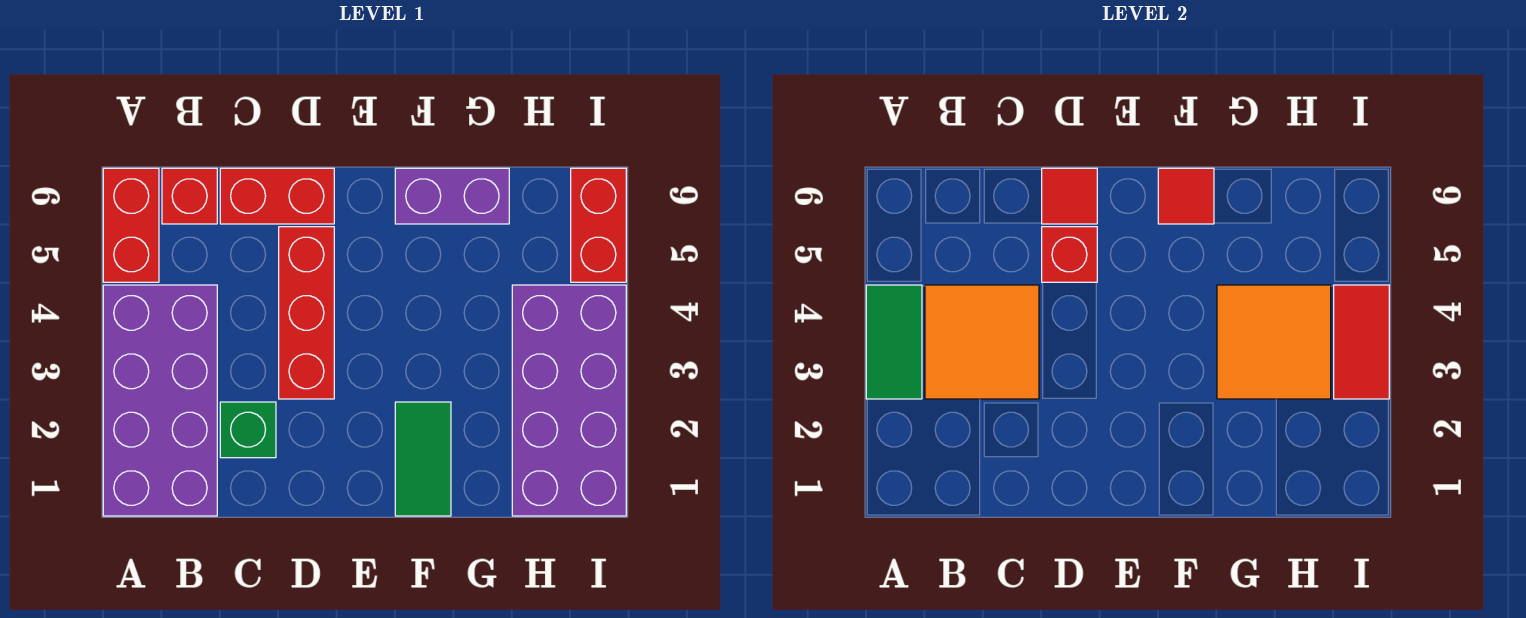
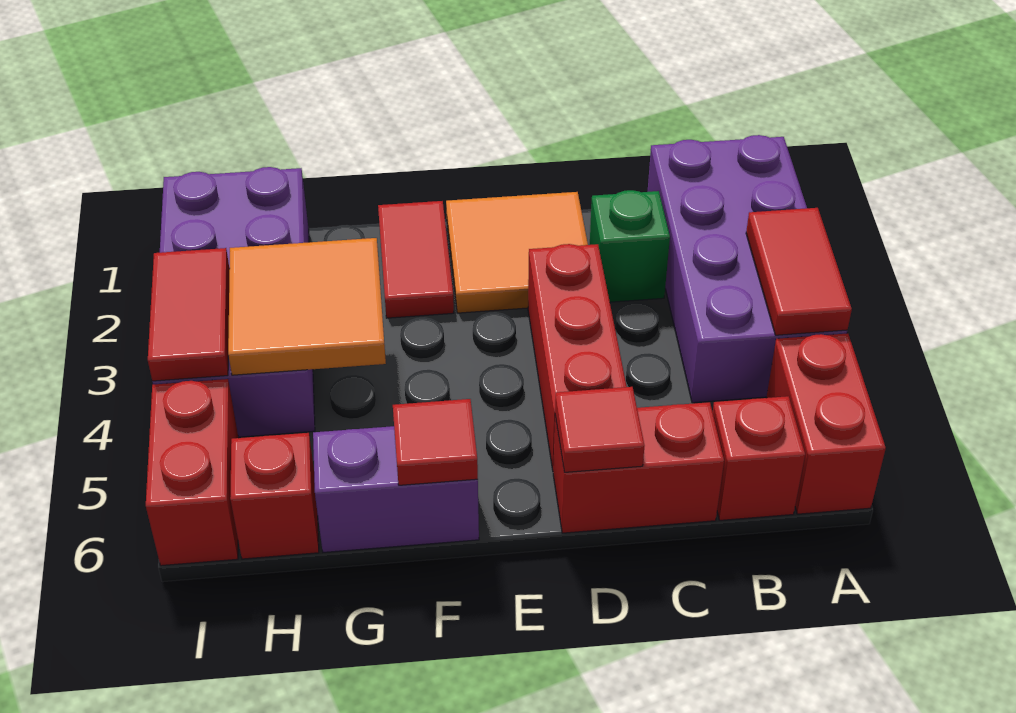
green 1x2 tile [866,285,922,399] -> red 1x2 tile [746,208,852,335]
orange 2x2 tile [925,285,1039,399] -> orange 2x2 tile moved to [446,192,588,313]
red 1x1 brick [1042,227,1097,282] -> red 1x1 brick moved to [230,433,319,559]
green 1x2 tile [395,402,451,516] -> red 1x2 tile [378,201,454,318]

